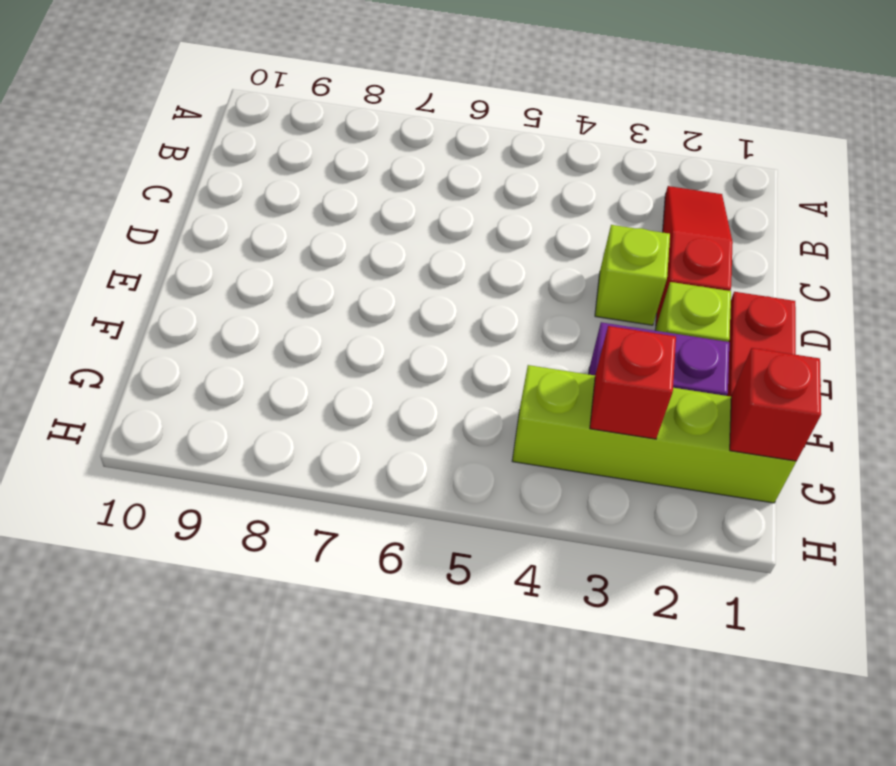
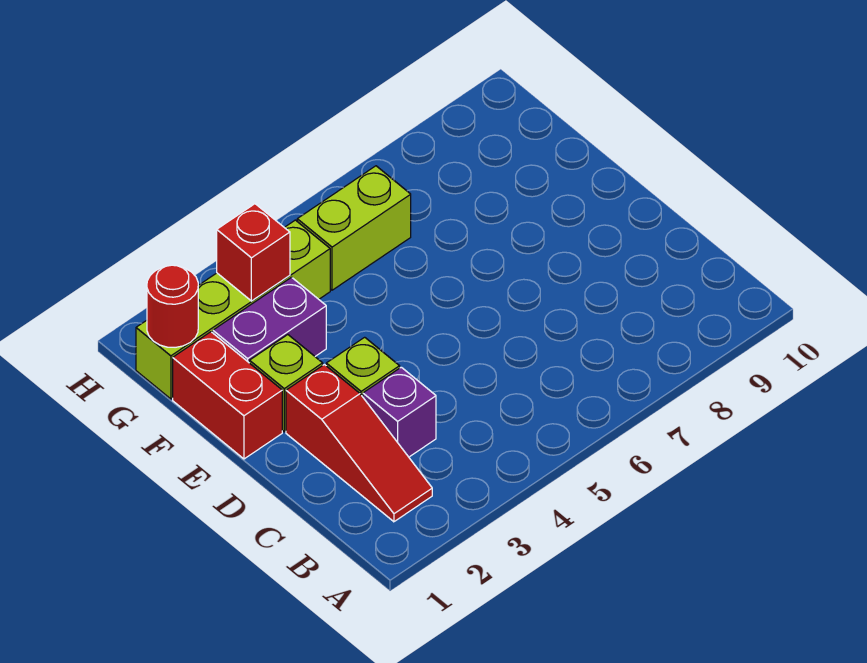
none -> purple 1x1 brick [363,367,436,457]
red 1x1 brick [730,348,821,461] -> red 1x1 round brick [147,265,198,347]
none -> lime 1x2 brick [297,166,411,290]

